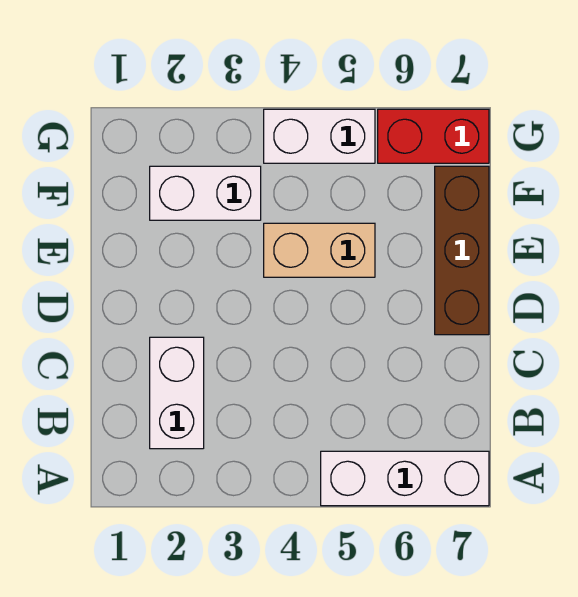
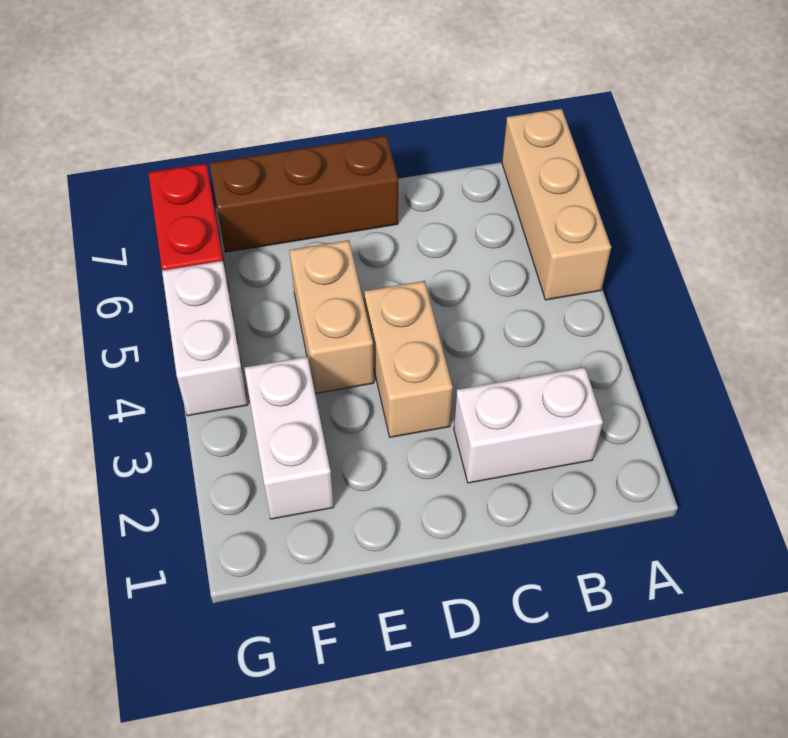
white 1x3 brick [321,451,489,506] -> tan 1x3 brick [502,108,611,300]
none -> tan 1x2 brick [364,281,453,437]

